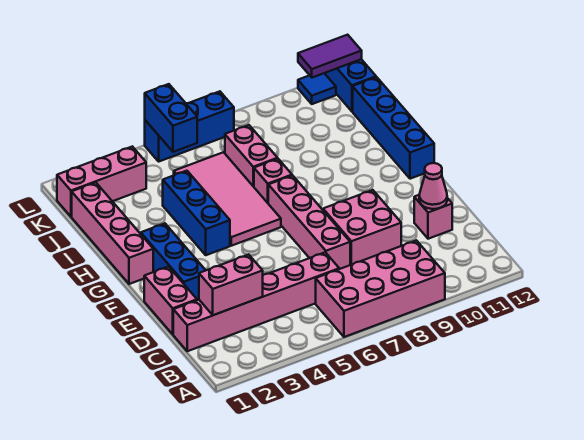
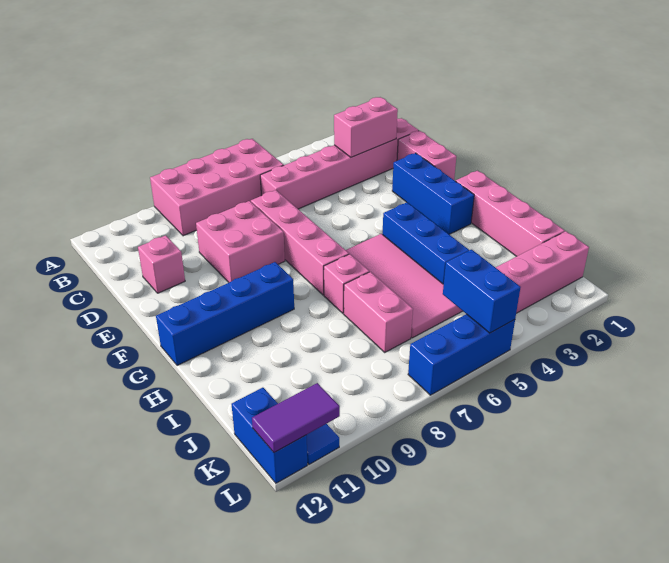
pink 1x1 cone [419,163,447,209] -> none
blue 1x4 brick [353,77,434,179] -> blue 1x4 brick turned to [156,262,294,366]

